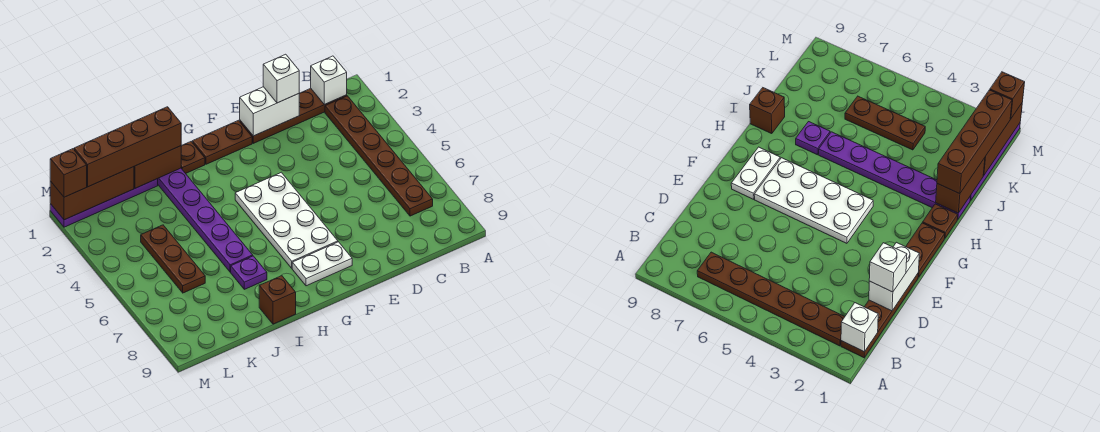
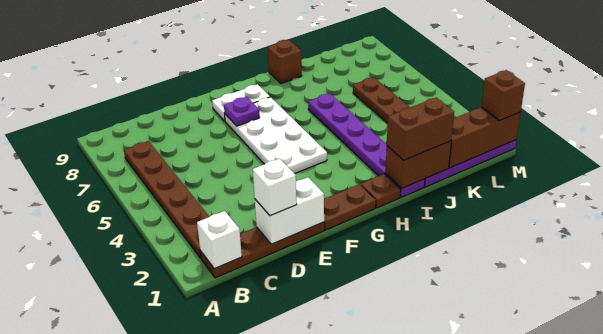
brown 1x4 brick [74,107,181,187] -> brown 1x2 brick [387,97,454,160]
purple 1x1 plate [231,256,267,289] -> purple 1x1 plate moved to [224,97,260,126]

